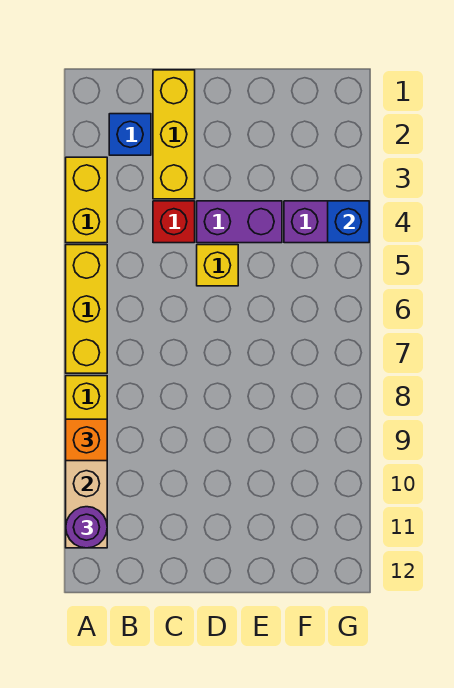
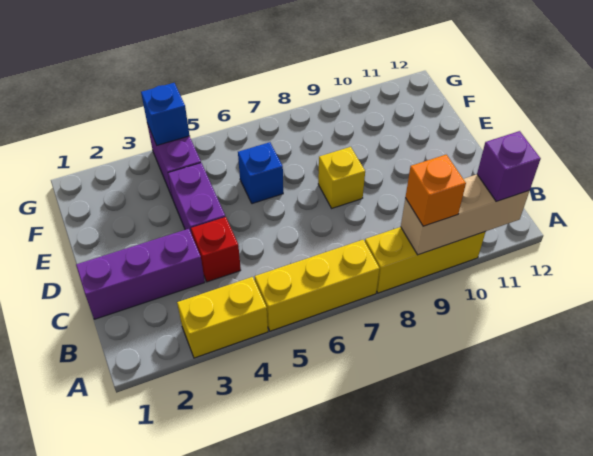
purple 1x1 round brick [66,507,107,548] -> purple 1x1 brick [477,131,541,201]
blue 1x1 brick [109,114,151,155] -> blue 1x1 brick moved to [238,142,283,204]
yellow 1x3 brick [153,70,195,199] -> purple 1x3 brick [76,229,205,319]
yellow 1x1 brick [197,245,238,286] -> yellow 1x1 brick moved to [318,147,365,208]

